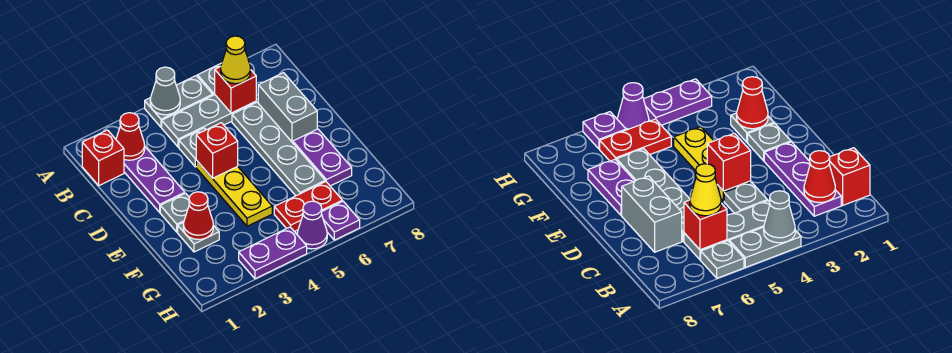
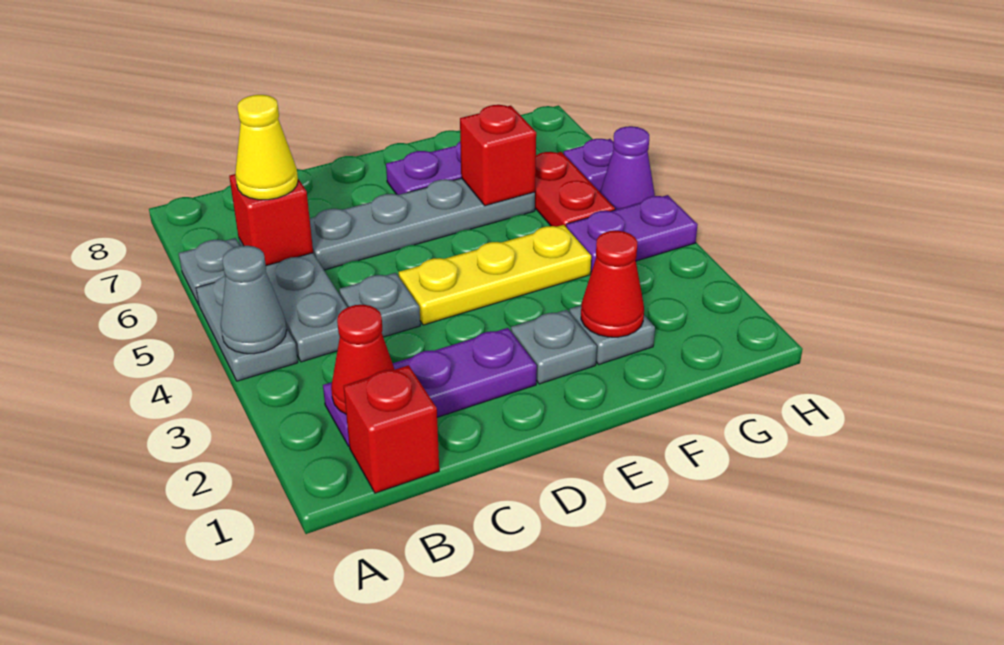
grey 1x2 brick [258,73,317,143] -> none
red 1x1 brick [196,123,238,178] -> red 1x1 brick moved to [460,105,536,206]
purple 1x2 plate [239,227,307,279] -> purple 1x2 plate turned to [566,195,698,272]

